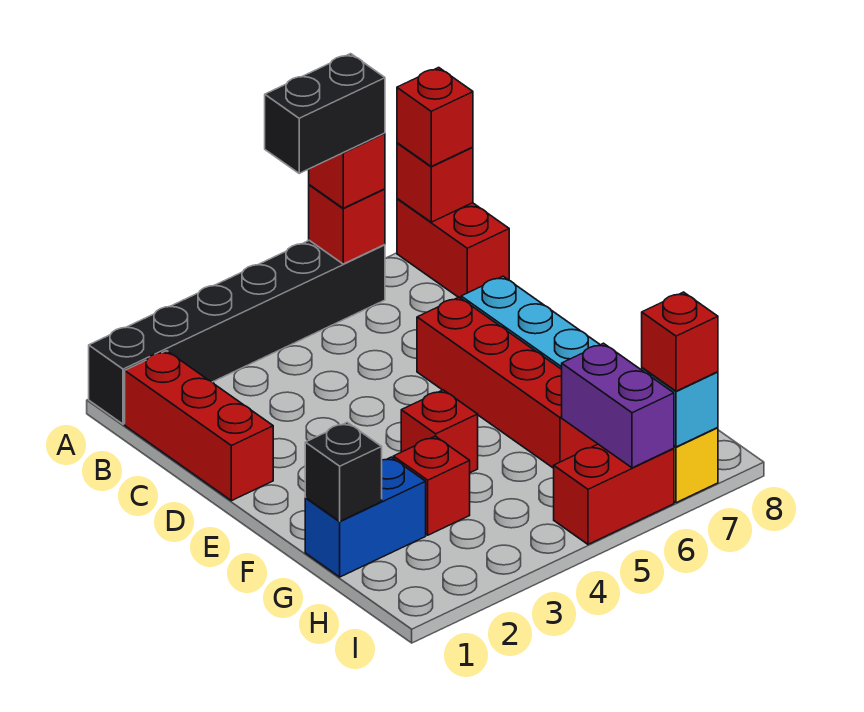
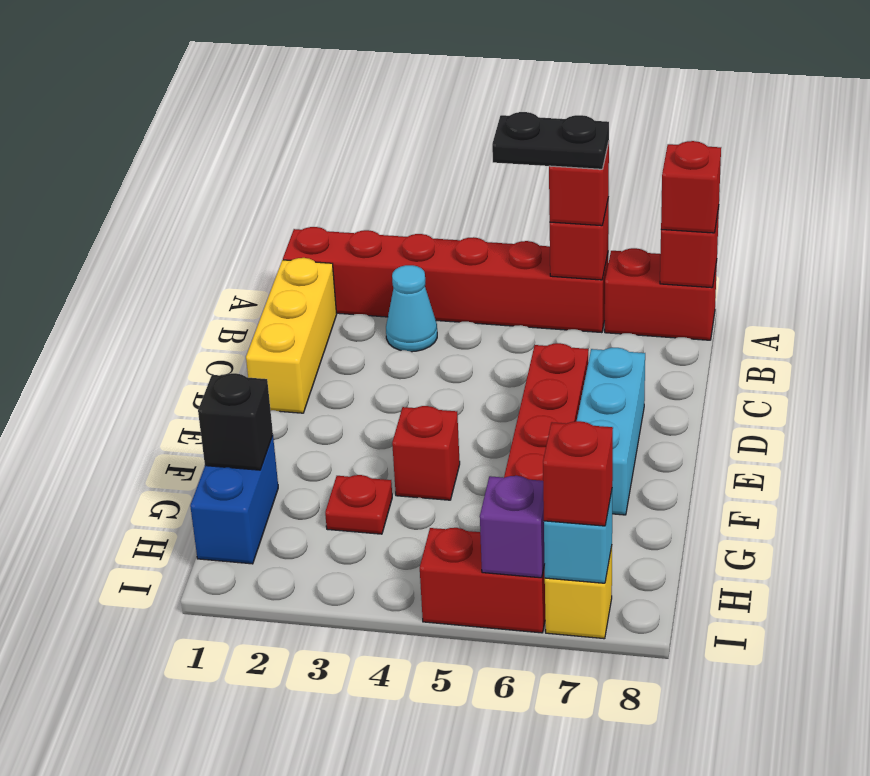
black 1x6 brick [89,240,385,424] -> red 1x6 brick [283,227,608,333]
black 1x2 brick [265,54,385,173] -> black 1x2 plate [492,112,609,169]
red 1x2 brick [397,199,509,298] -> red 1x2 brick turned to [605,248,717,340]
red 1x3 brick [125,351,273,501] -> yellow 1x3 brick [246,258,337,413]
none -> cyan 1x1 cone [386,265,437,352]
blue 1x2 brick [305,457,426,577] -> blue 1x2 brick turned to [190,436,278,564]
red 1x1 brick [393,436,470,535] -> red 1x1 plate [325,475,392,534]
purple 1x2 brick [562,343,674,468] -> purple 1x1 brick [480,476,545,578]

